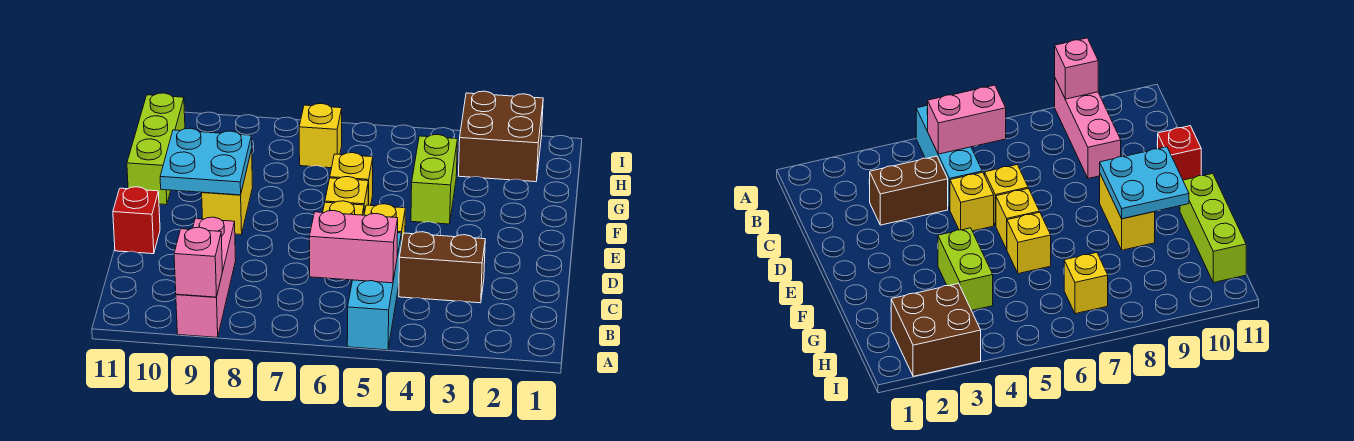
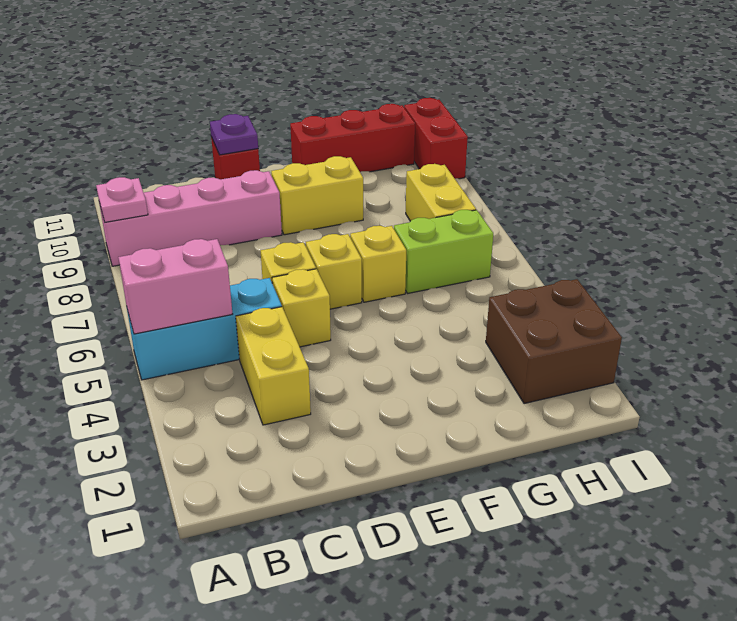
pink 1x3 brick [176,217,236,338] -> pink 1x4 brick [99,170,282,266]
pink 1x1 brick [174,227,222,297] -> pink 1x1 plate [96,177,148,222]
pink 1x2 brick [309,211,398,283] -> pink 1x2 brick turned to [118,239,232,334]
brown 1x2 brick [399,232,485,303] -> yellow 1x2 brick [236,307,311,425]
none -> purple 1x1 plate [210,114,258,155]
cyan 2x2 plate [160,128,252,195] -> none
lime 1x2 brick [411,134,457,224] -> lime 1x2 brick moved to [394,210,493,294]
lime 1x3 brick [127,93,185,205] -> red 1x3 brick [290,104,415,172]
yellow 1x1 brick [299,104,342,168] -> yellow 1x2 brick [406,164,476,221]
none -> red 1x2 brick [404,98,468,179]

